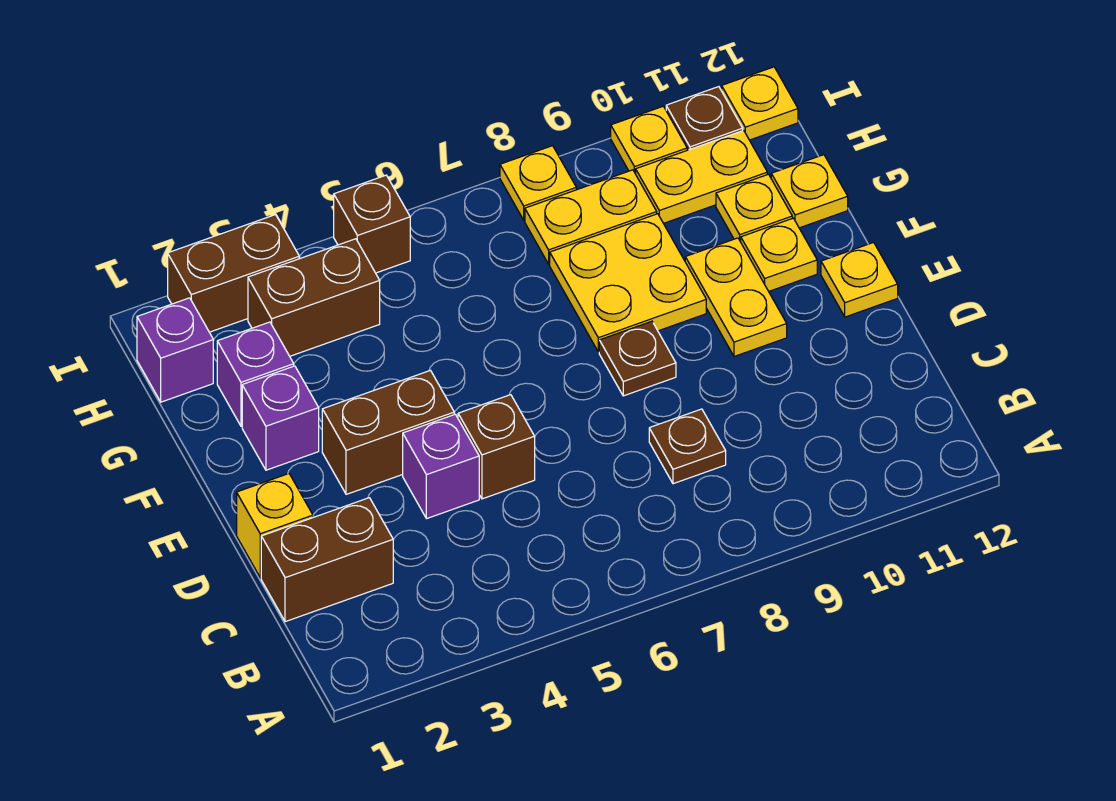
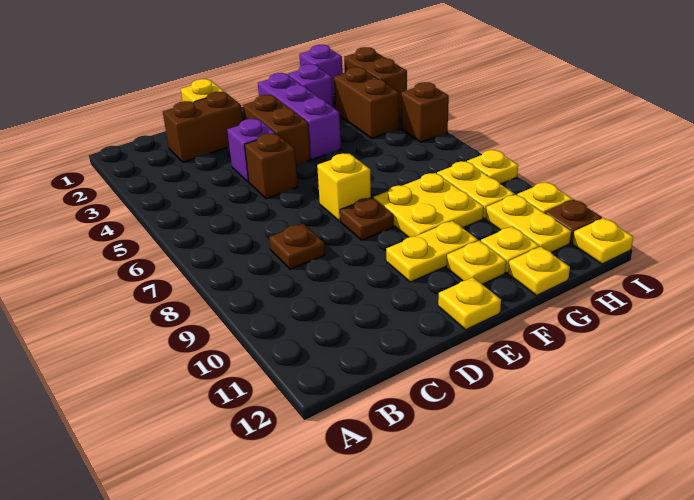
brown 1x2 brick [261,498,393,622] -> brown 1x2 brick turned to [163,92,243,162]
none -> yellow 1x1 brick [317,153,371,221]
purple 1x1 brick [242,366,319,470] -> purple 1x3 brick [258,73,341,160]

